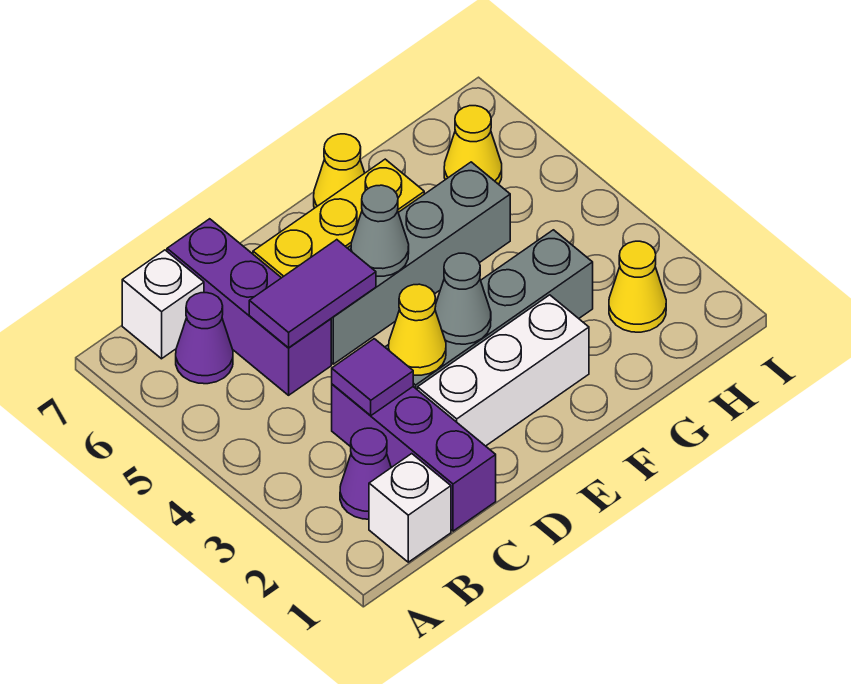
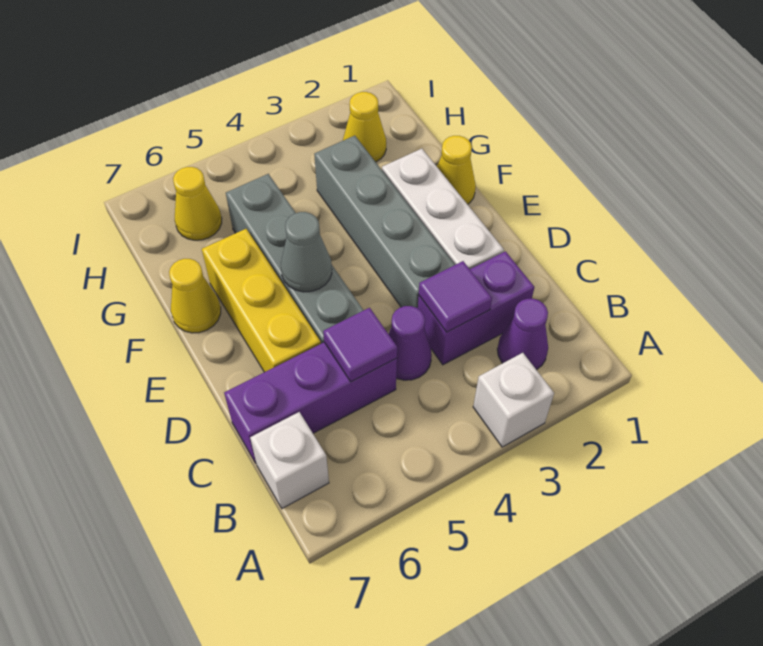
white 1x1 brick [369,454,451,562] -> white 1x1 brick moved to [473,353,554,447]
purple 1x1 cone [176,293,233,384] -> purple 1x1 cone moved to [389,306,432,380]
purple 1x3 brick [332,384,496,531] -> purple 1x2 brick [418,251,534,365]
purple 1x2 tile [249,240,376,348] -> purple 1x1 tile [323,308,397,382]
yellow 1x1 cone [389,284,446,375] -> yellow 1x1 cone moved to [437,136,476,204]
grey 1x1 cone [435,253,491,344] -> none

